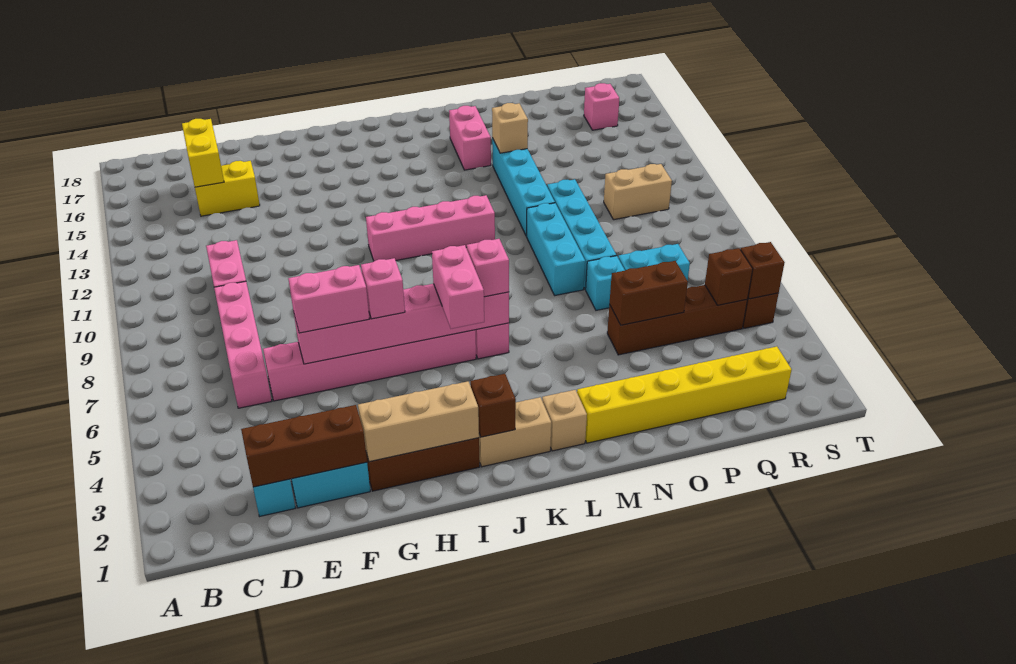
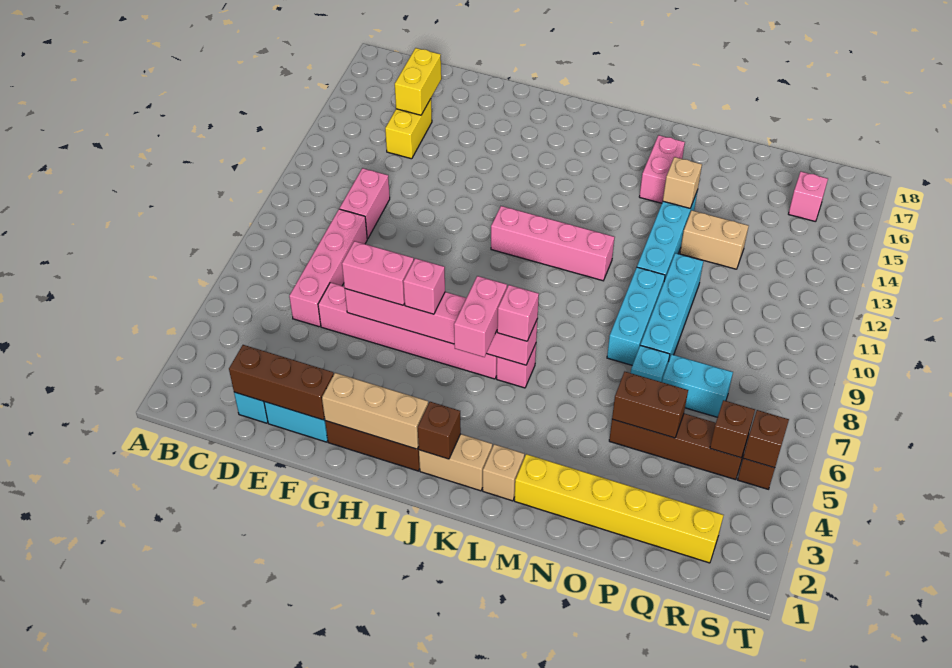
yellow 1x2 brick [195,161,260,216] -> yellow 1x2 brick turned to [385,99,432,159]
tan 1x2 brick [604,164,672,220] -> tan 1x2 brick moved to [680,210,748,269]

